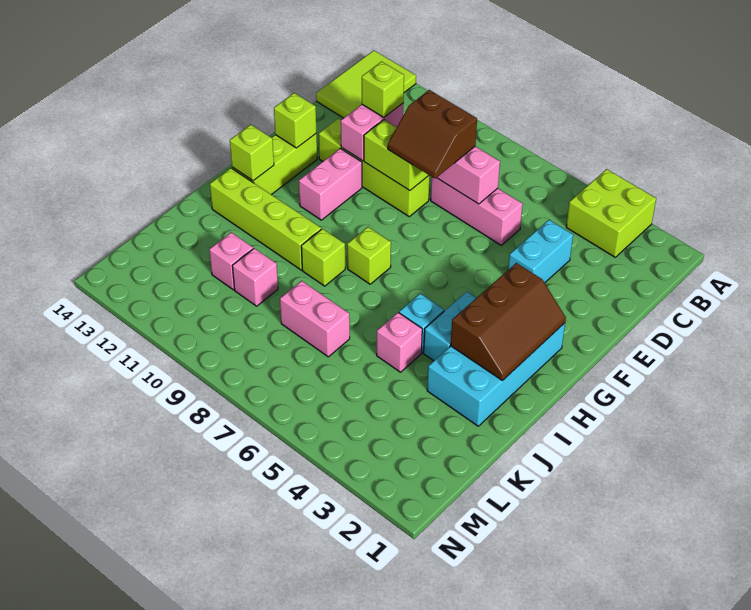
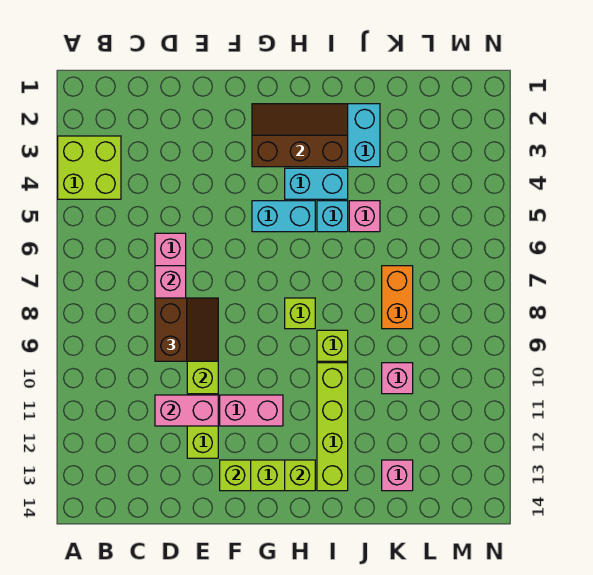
lime 2x3 tile [316,50,416,118] -> none
cyan 1x2 brick [508,220,573,283] -> cyan 1x2 brick moved to [252,201,315,232]
lime 1x1 brick [362,62,404,117] -> none
pink 1x2 brick [280,281,350,357] -> orange 1x2 brick [382,266,413,329]
pink 1x1 brick [209,232,253,290] -> pink 1x1 brick moved to [382,460,413,491]

